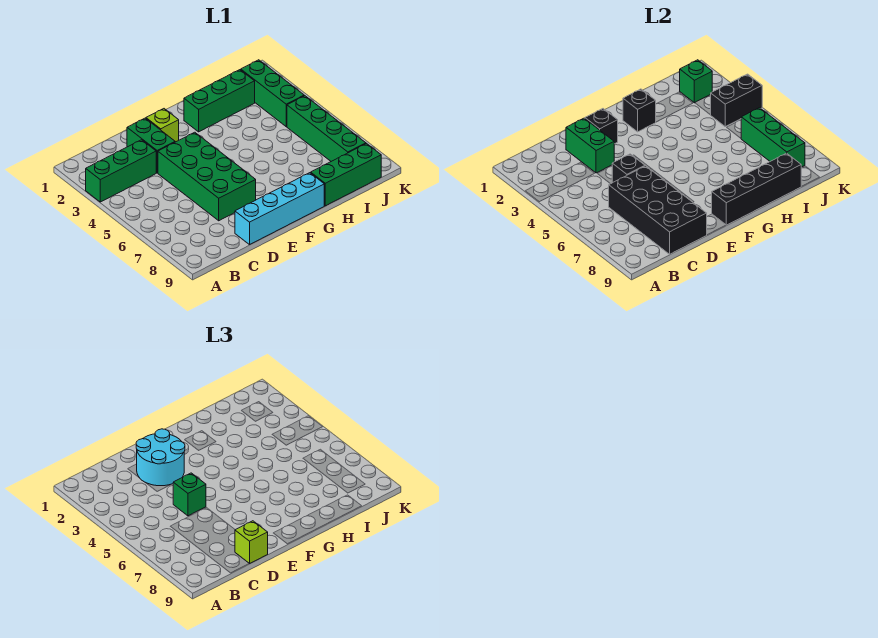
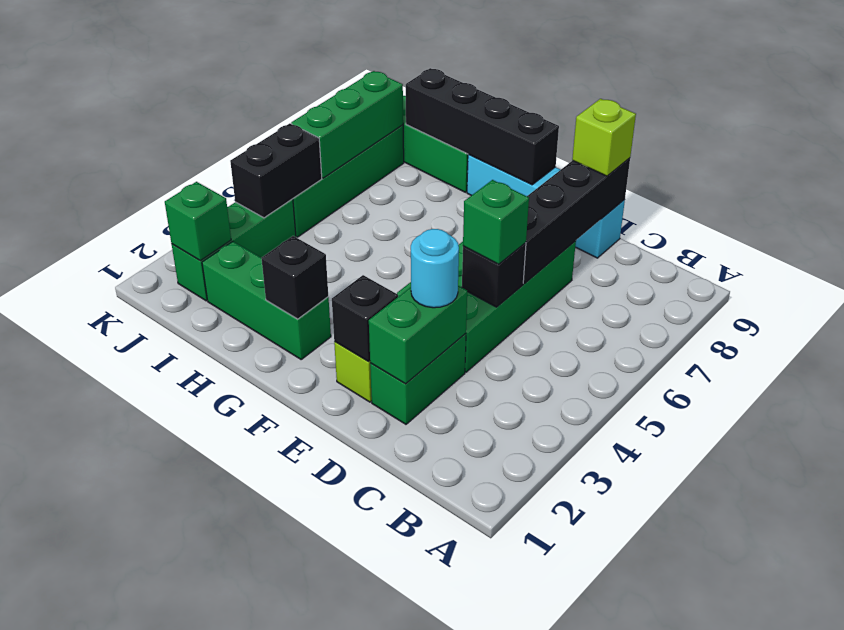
green 1x3 brick [86,140,156,202] -> none
black 2x4 brick [609,166,707,254] -> black 1x4 brick [523,158,630,284]
cyan 2x2 round brick [136,429,185,486] -> cyan 1x1 round brick [411,229,459,308]
black 1x2 brick [711,74,762,127] -> black 1x2 brick turned to [230,123,322,218]

